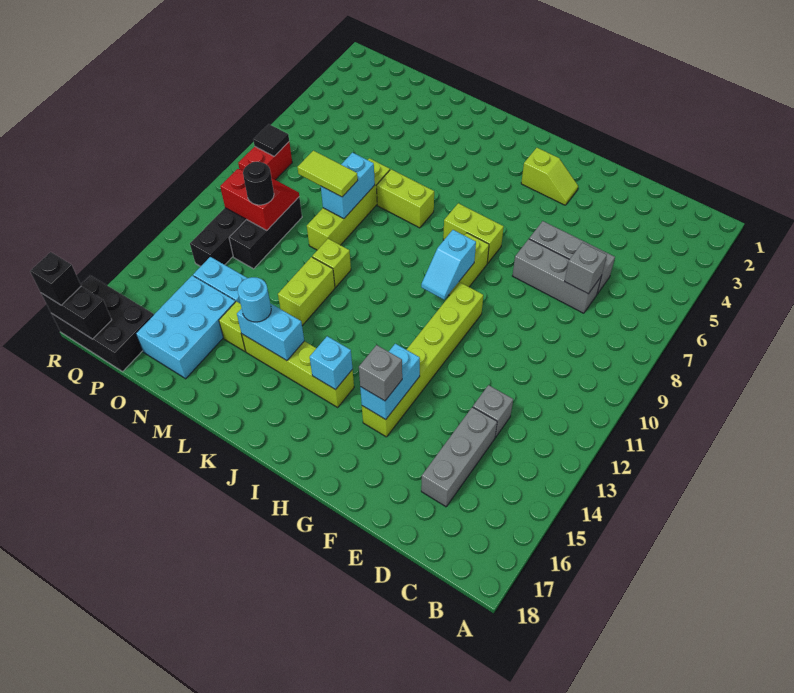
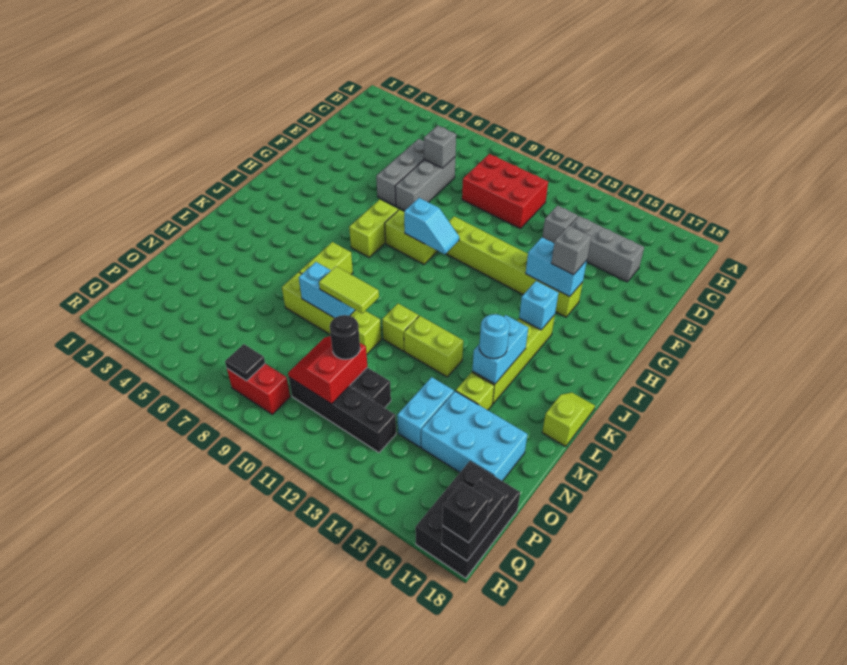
none -> red 2x3 brick [462,154,548,229]
lime 1x2 slope [521,148,578,205] -> lime 1x2 slope moved to [542,392,595,447]
lime 1x2 tile [297,151,358,197] -> lime 1x2 tile turned to [319,266,379,313]

